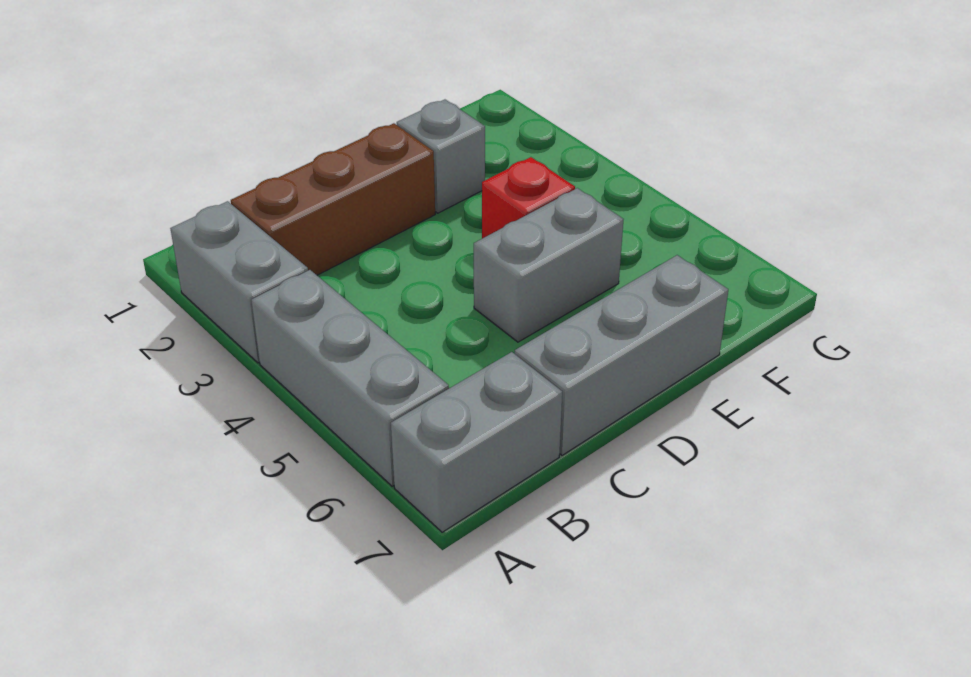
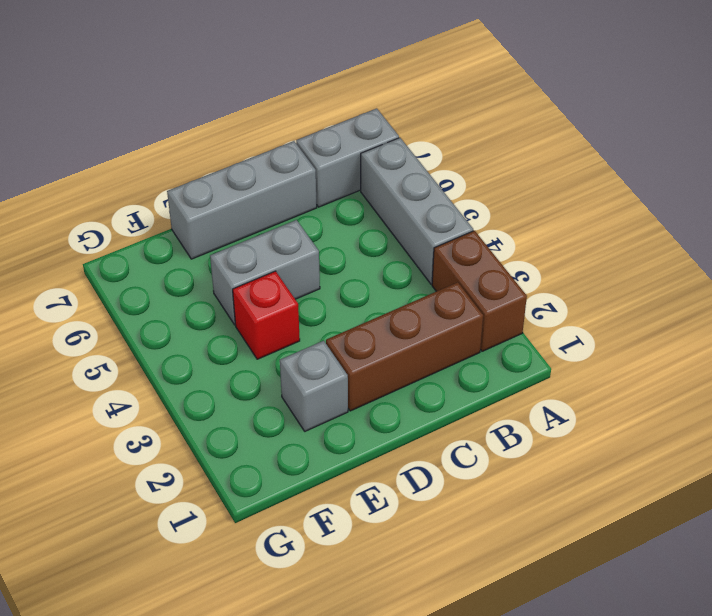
grey 1x2 brick [170,201,308,363] -> brown 1x2 brick [432,231,527,351]

